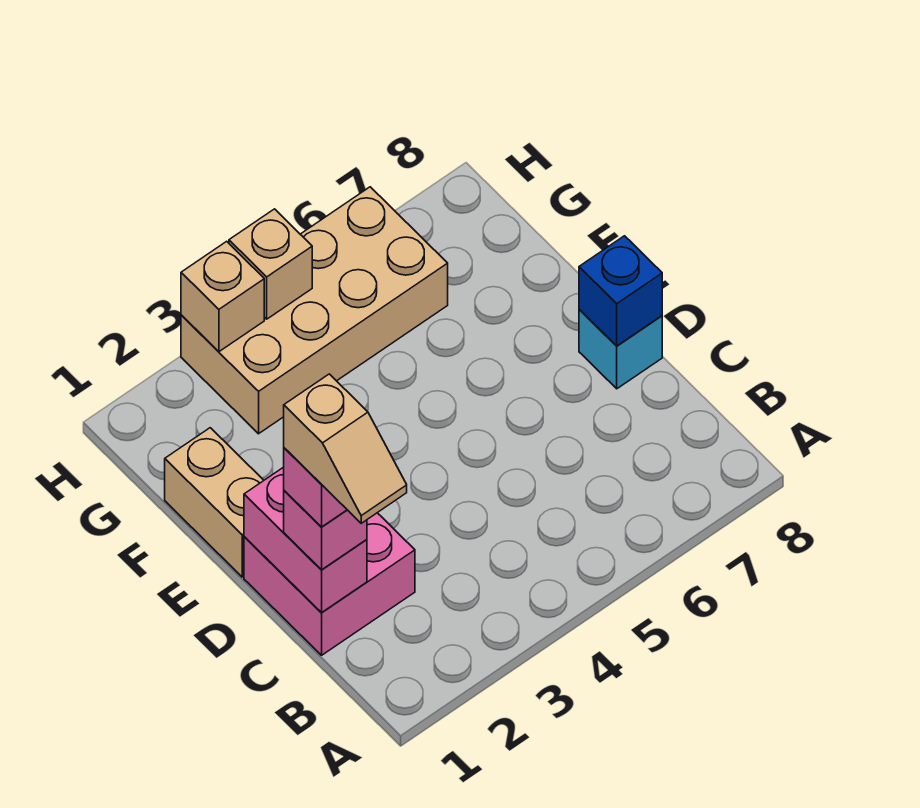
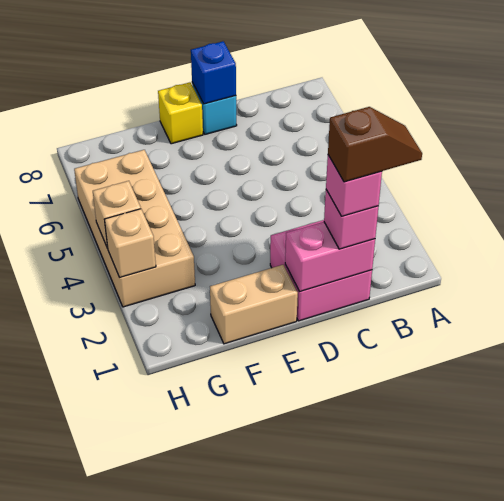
tan 1x2 slope [284,374,407,523] -> brown 1x2 slope [328,107,422,182]
none -> yellow 1x1 brick [158,82,203,144]

